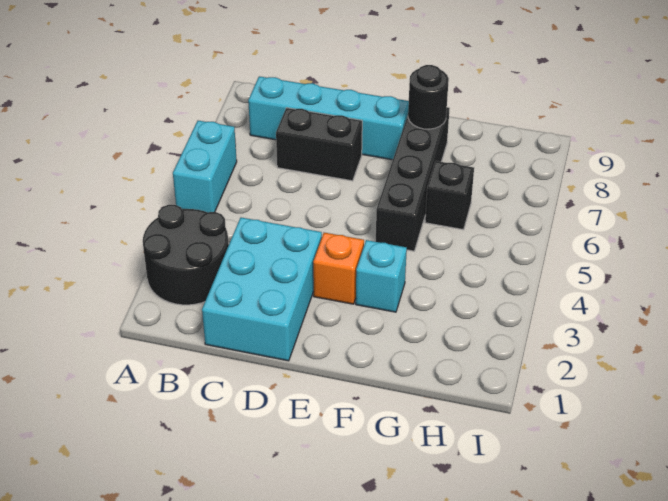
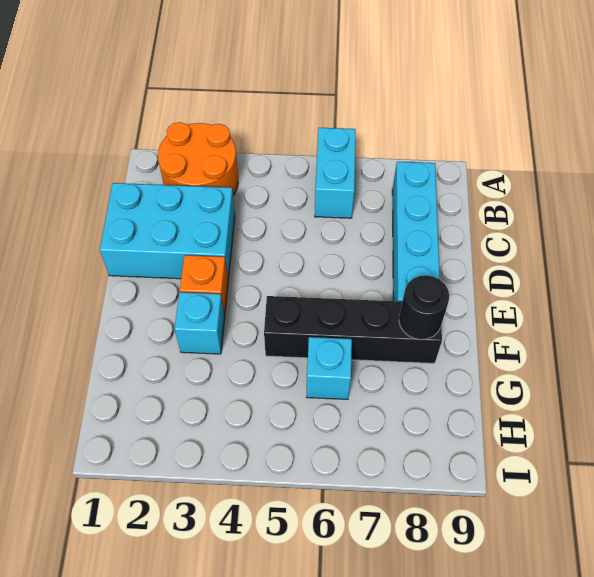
black 2x2 round brick [143,205,229,305] -> orange 2x2 round brick [158,122,238,196]
cyan 1x2 brick [173,121,237,213] -> cyan 1x2 brick turned to [315,128,356,218]
black 1x2 brick [276,108,362,181] -> none
black 1x1 brick [425,161,474,230] -> cyan 1x1 brick [306,337,352,399]

